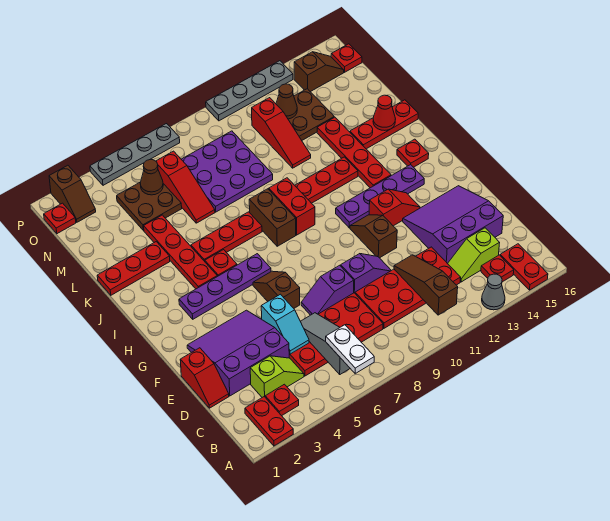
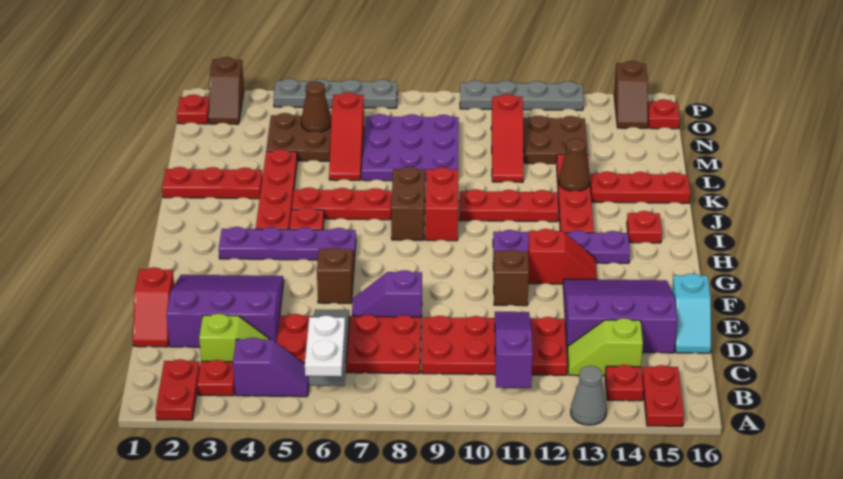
brown 1x3 slope [394,255,458,315] -> purple 1x3 slope [495,312,533,388]
cyan 1x2 slope [261,294,309,354] -> cyan 1x2 slope moved to [672,274,711,353]
purple 1x2 slope [341,254,391,293] -> purple 1x2 slope moved to [233,338,309,397]
red 1x1 cone [373,95,395,130] -> none
brown 1x1 cone [276,84,297,119] -> brown 1x1 cone moved to [559,138,590,191]
brown 1x2 slope [294,52,344,92] -> brown 1x2 slope turned to [614,61,648,128]

